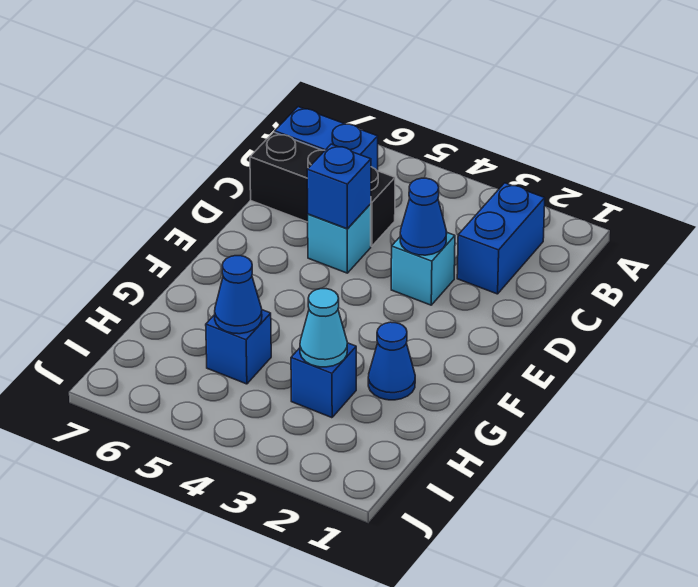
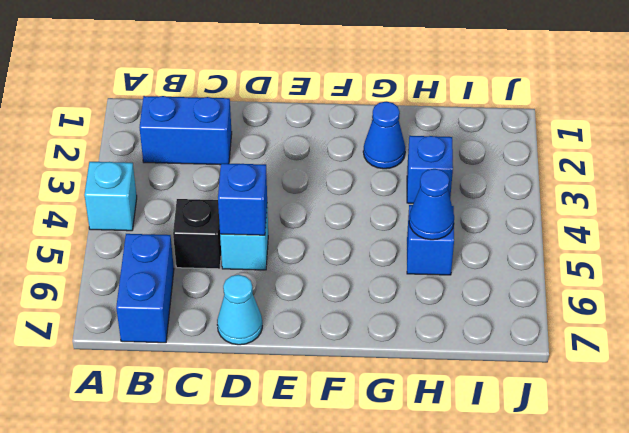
black 1x3 brick [250,132,395,246] -> black 1x1 brick [173,199,221,269]
cyan 1x1 brick [391,233,455,305] -> cyan 1x1 brick moved to [84,162,137,231]
blue 1x1 cone [400,178,447,255] -> none
cyan 1x1 cone [300,289,347,367] -> cyan 1x1 cone moved to [217,275,262,345]

